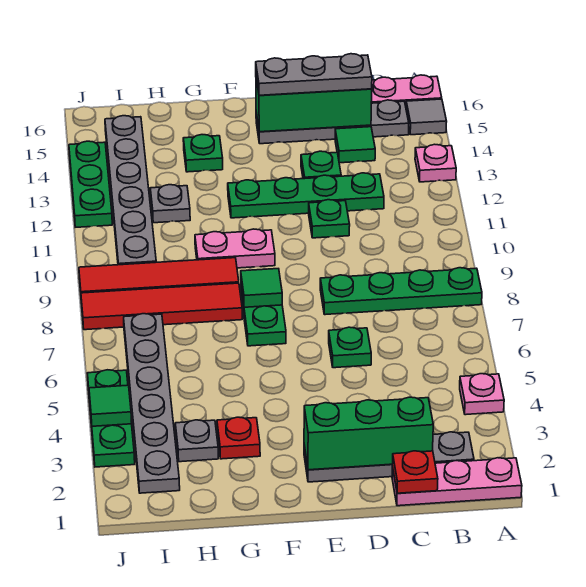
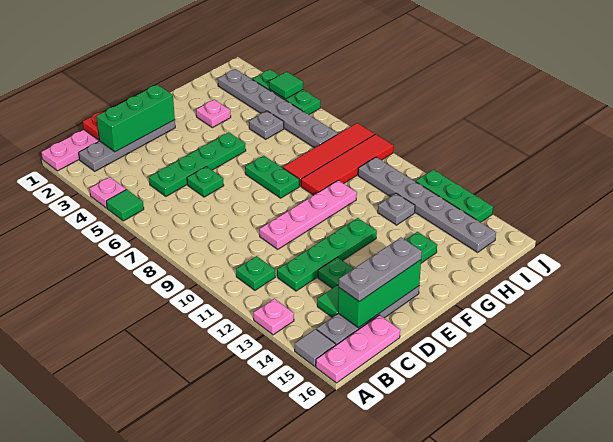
green 1x4 plate [320,268,482,315] -> green 1x4 plate moved to [149,132,246,196]
green 1x1 plate [309,200,350,238] -> green 1x1 plate moved to [236,256,275,290]
green 1x1 tile [241,269,282,307] -> green 1x1 tile moved to [106,189,144,221]
pink 1x2 plate [195,229,275,268] -> pink 1x4 plate [260,180,357,249]
red 1x1 plate [217,417,260,459] -> pink 1x1 plate [196,100,231,128]
grey 1x1 plate [175,420,218,462] -> grey 1x1 plate moved to [249,111,284,139]

